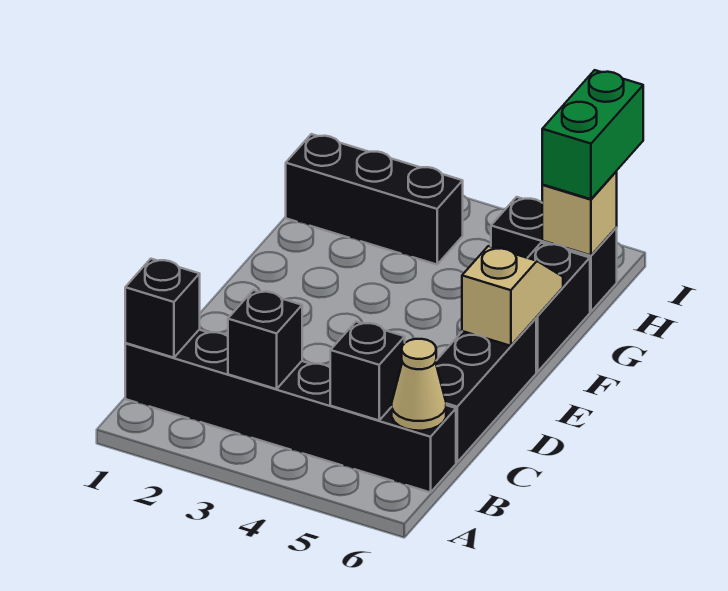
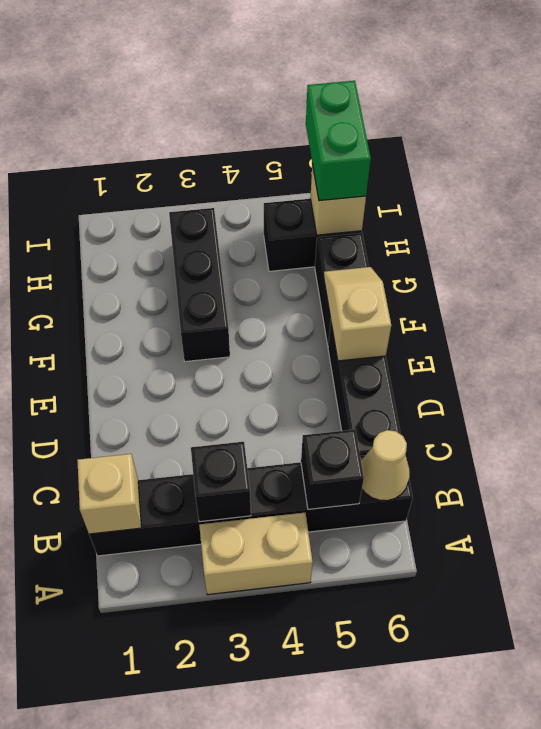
none -> tan 1x2 brick [199,513,313,595]
black 1x1 brick [125,259,200,358] -> tan 1x1 brick [77,454,141,534]
black 1x3 brick [286,134,463,264] -> black 1x3 brick turned to [169,208,230,362]

